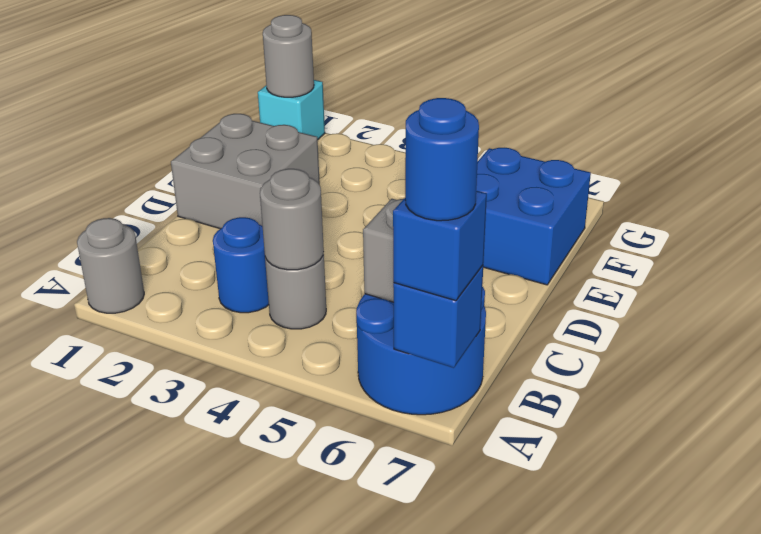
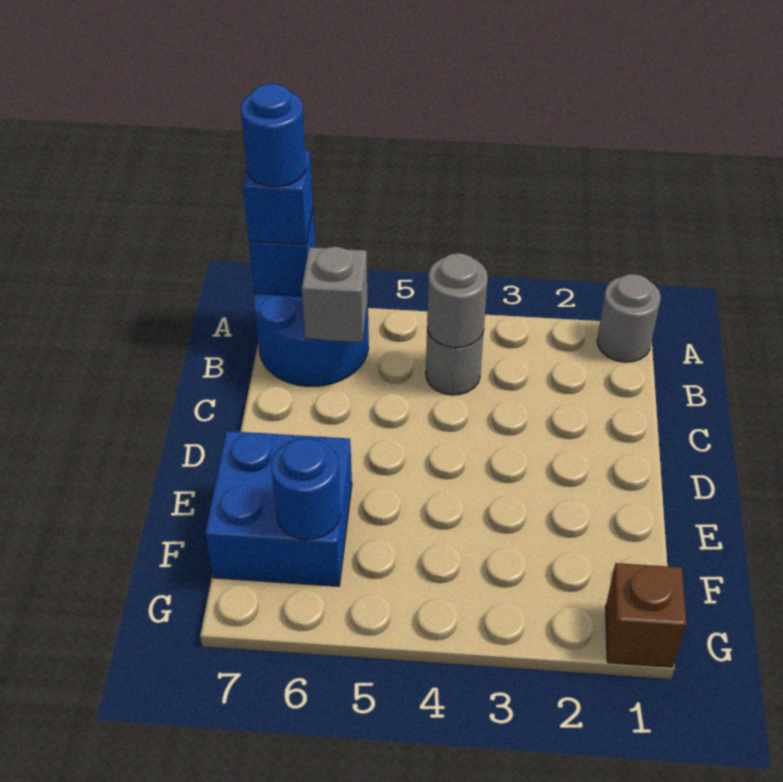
blue 1x1 round brick [213,217,269,313] -> blue 1x1 round brick moved to [271,438,340,540]
grey 2x2 brick [171,114,320,229] -> none
cyan 1x1 brick [258,80,325,139] -> brown 1x1 brick [605,563,686,667]
grey 1x1 round brick [263,15,314,97] -> none

